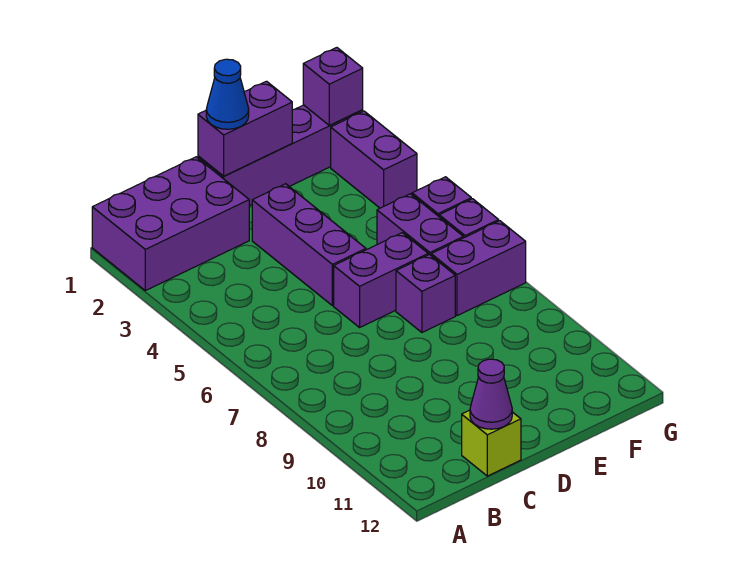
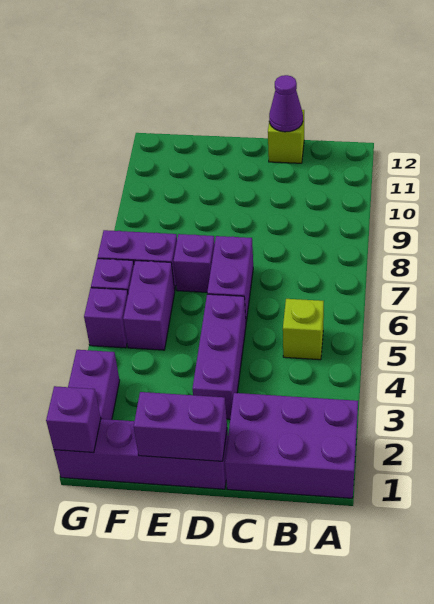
none -> lime 1x1 brick [283,299,324,360]
blue 1x1 cone [206,59,249,129] -> none
purple 1x2 brick [334,233,428,327] -> purple 1x2 brick turned to [207,236,253,322]

